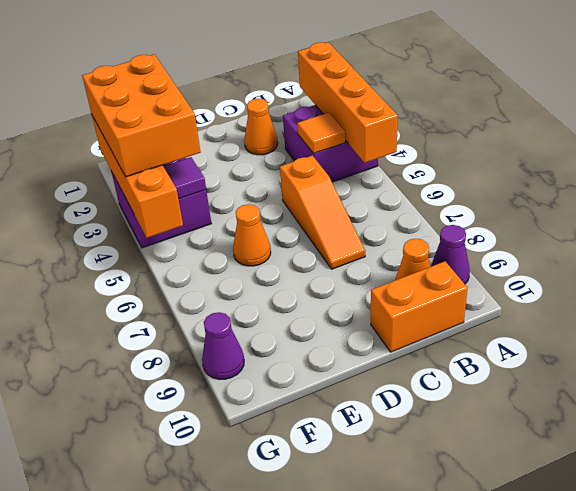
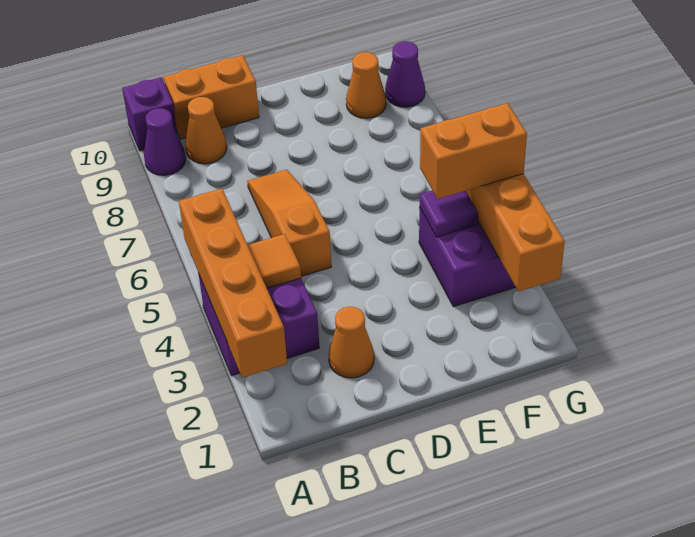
none -> purple 1x1 brick [122,77,178,151]
orange 1x1 cone [233,204,271,266] -> orange 1x1 cone moved to [346,52,386,118]
orange 2x3 brick [82,54,201,177] -> orange 1x2 brick [420,103,527,199]

